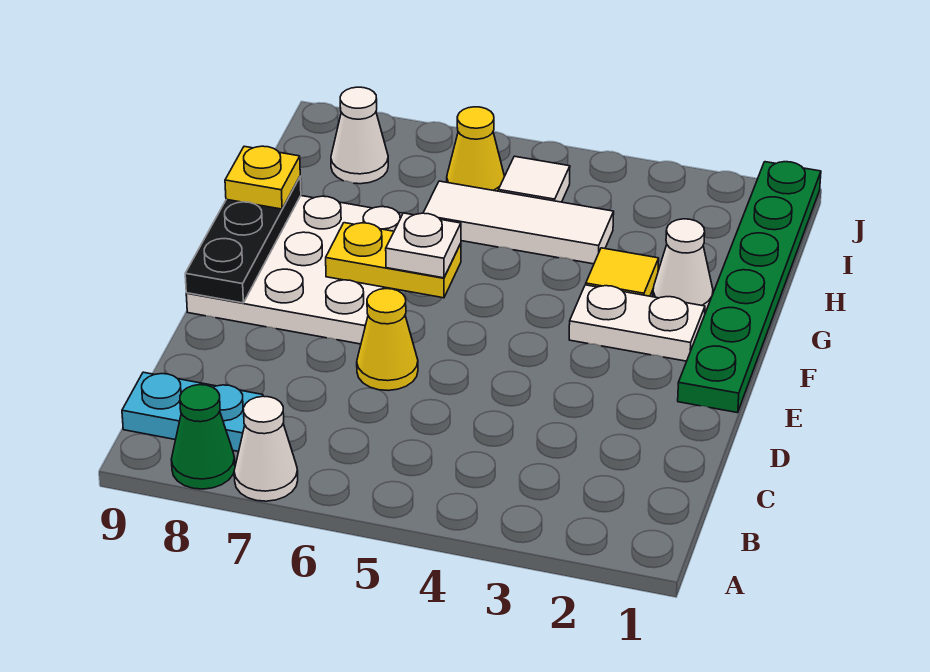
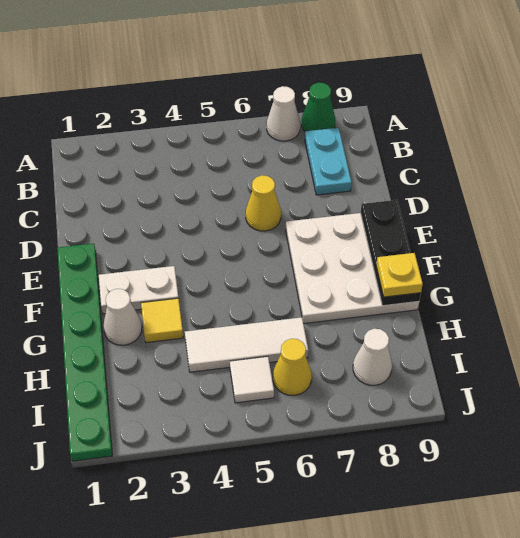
cyan 1x2 plate [122,372,263,452] -> cyan 1x2 plate turned to [305,128,352,195]
yellow 1x2 plate [326,223,461,298] -> none
white 1x1 plate [386,213,461,278] -> none

